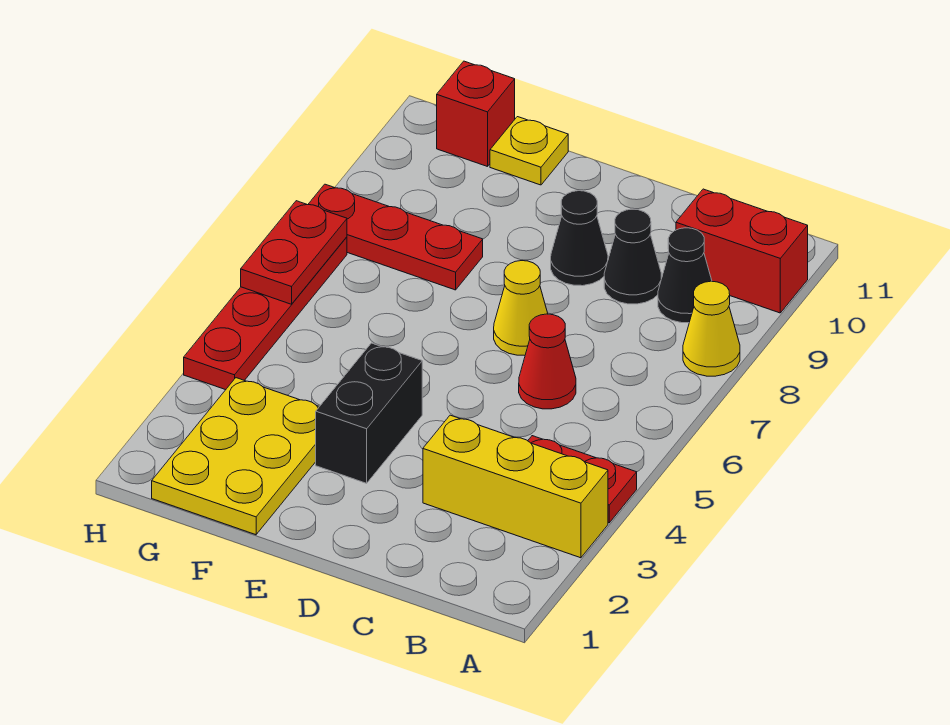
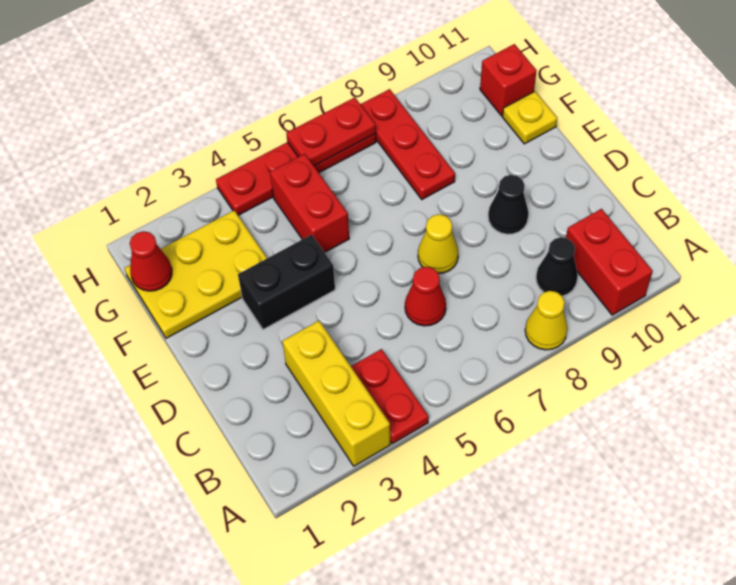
black 1x1 cone [604,209,661,304] -> none
none -> red 1x2 brick [270,154,349,252]
none -> red 1x1 cone [130,231,172,291]

